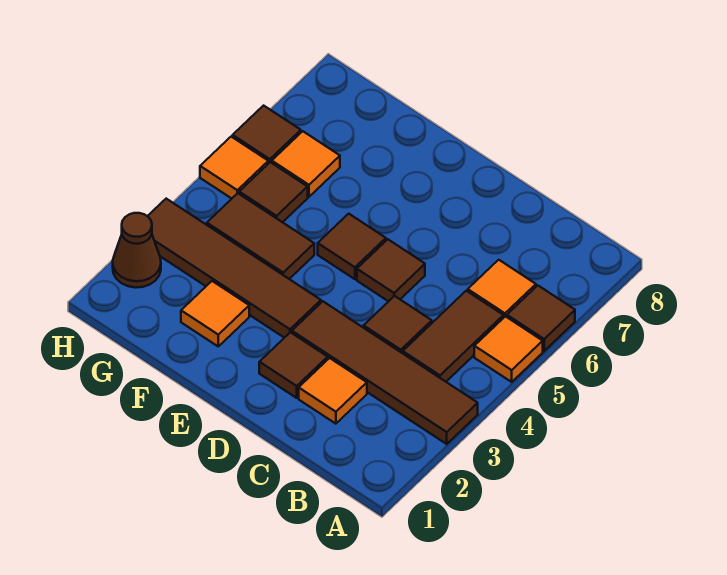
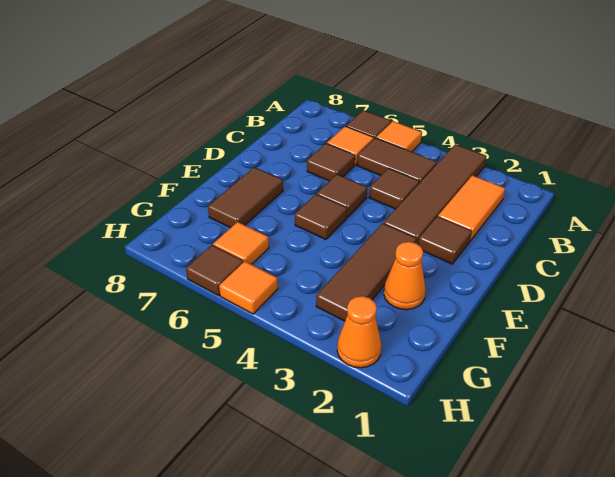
orange 1x1 tile [299,358,367,424] -> orange 1x2 tile [438,175,505,241]
brown 1x4 tile [148,199,321,338] -> brown 1x3 tile [316,223,416,321]
orange 1x1 tile [181,281,249,346] -> orange 1x1 cone [384,242,426,310]
brown 1x2 tile [207,193,314,279] -> brown 1x2 tile moved to [208,167,283,228]
brown 1x1 tile [239,162,308,222] -> brown 1x1 tile moved to [307,143,355,181]
brown 1x1 cone [113,213,161,288] -> orange 1x1 cone [337,296,381,368]

